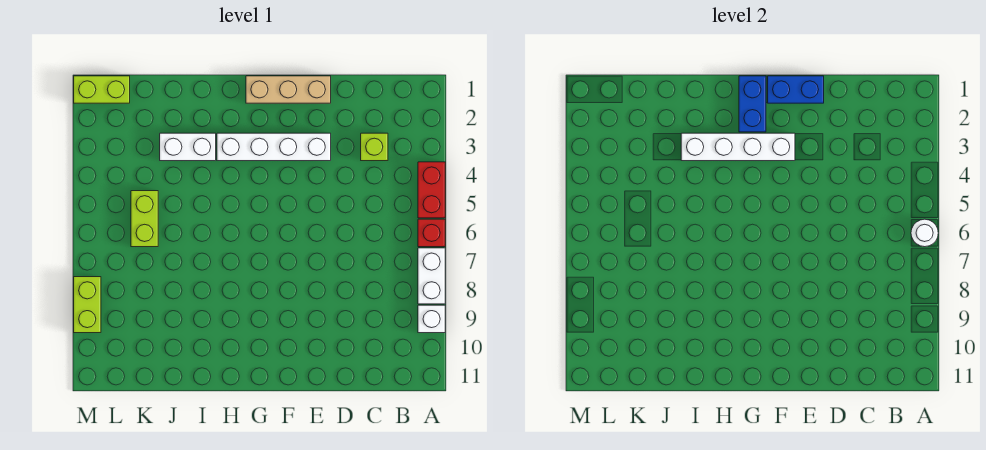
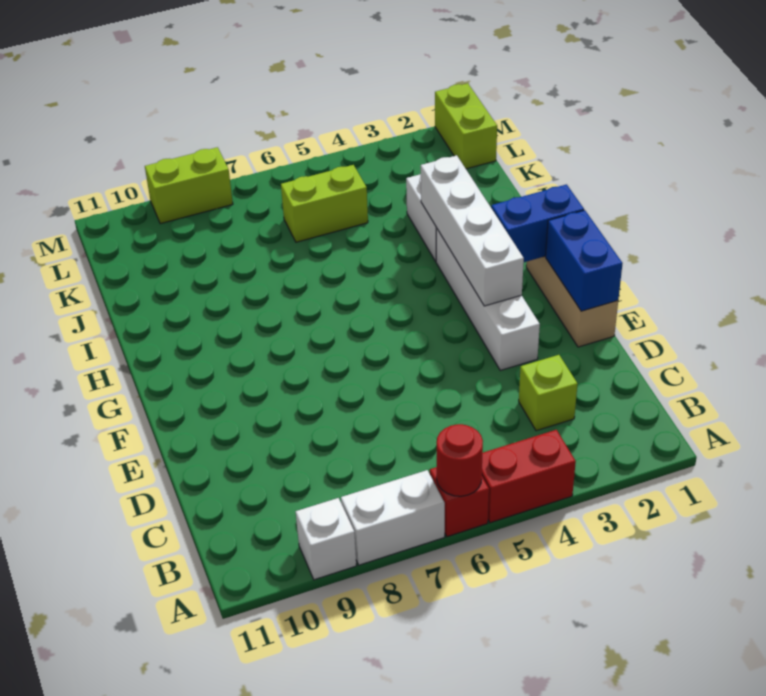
white 1x1 round brick [911,219,938,247] -> red 1x1 round brick [437,424,483,496]

